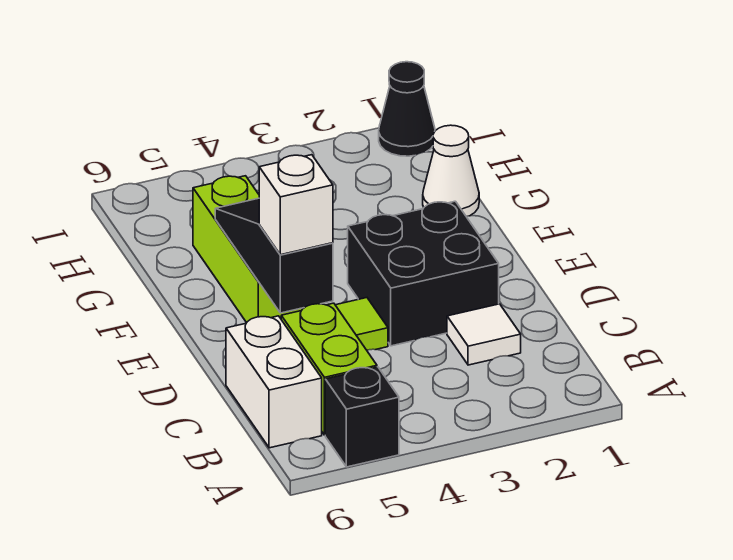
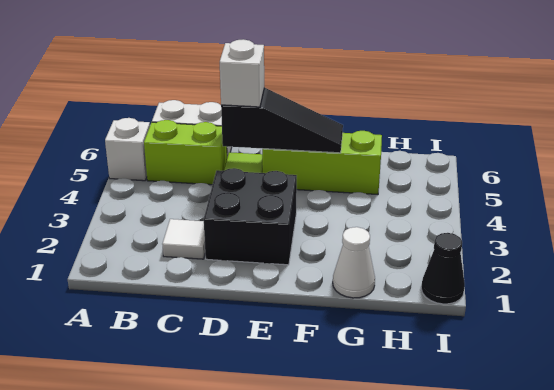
black 1x1 brick [325,367,399,467] -> white 1x1 brick [105,118,150,181]

